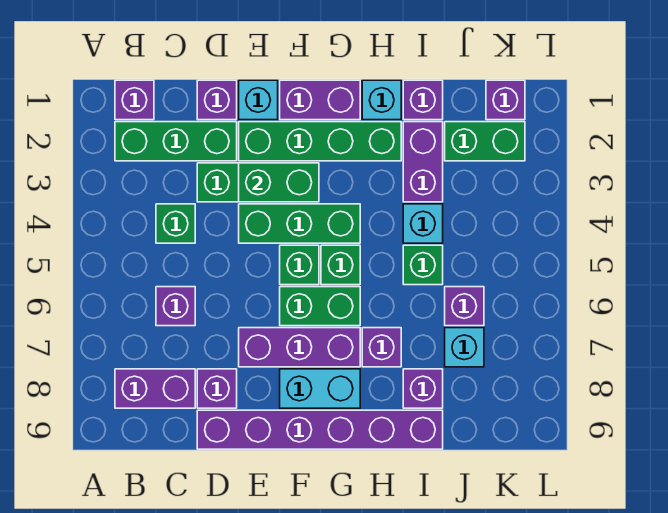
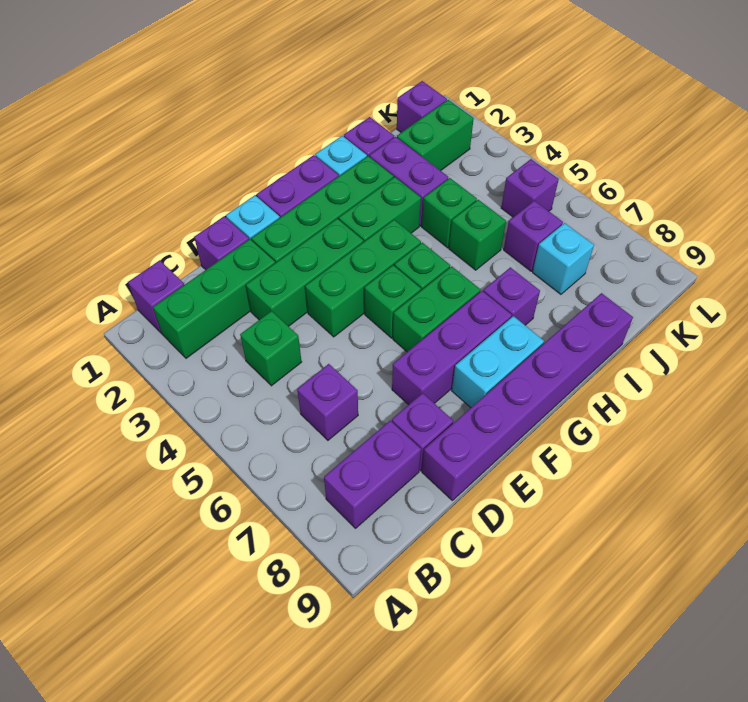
green 1x2 brick [239,163,319,202] -> green 1x2 brick moved to [339,177,421,242]
cyan 1x1 brick [403,204,443,243] -> green 1x1 brick [422,178,477,248]
purple 1x1 brick [403,369,443,408] -> purple 1x1 brick moved to [501,159,559,217]

